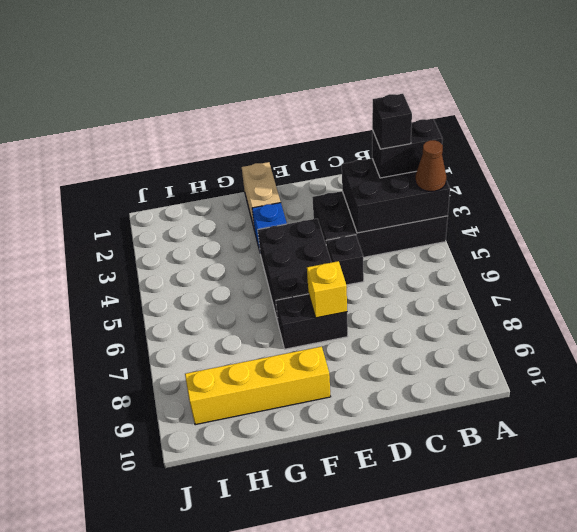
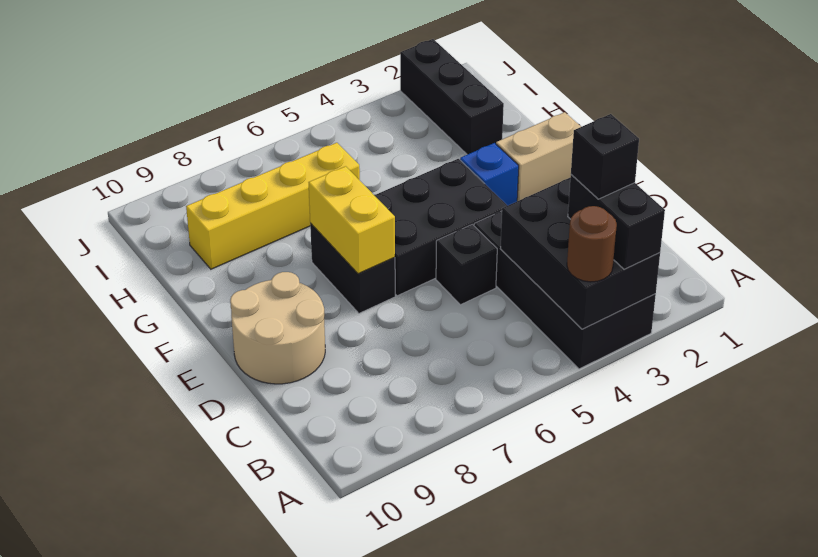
brown 1x1 cone [415,140,447,192] -> brown 1x1 round brick [567,206,617,282]
none -> tan 2x2 round brick [230,272,325,384]
yellow 1x1 brick [307,261,347,318] -> yellow 1x2 brick [309,166,395,274]
yellow 1x4 brick [185,346,331,425] -> yellow 1x4 brick turned to [186,143,360,269]
none -> black 1x3 brick [400,39,504,155]

